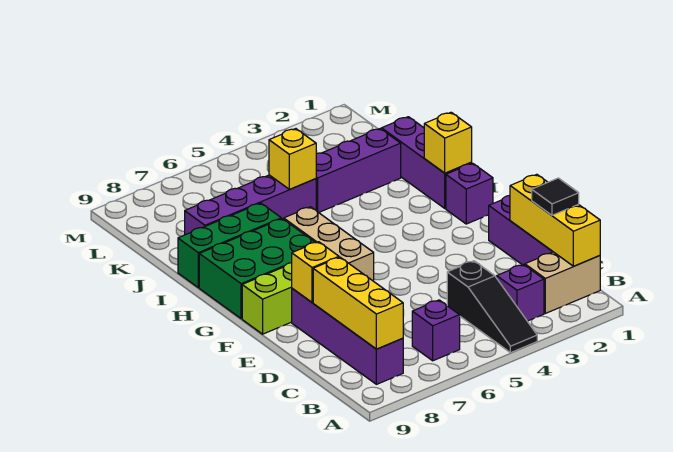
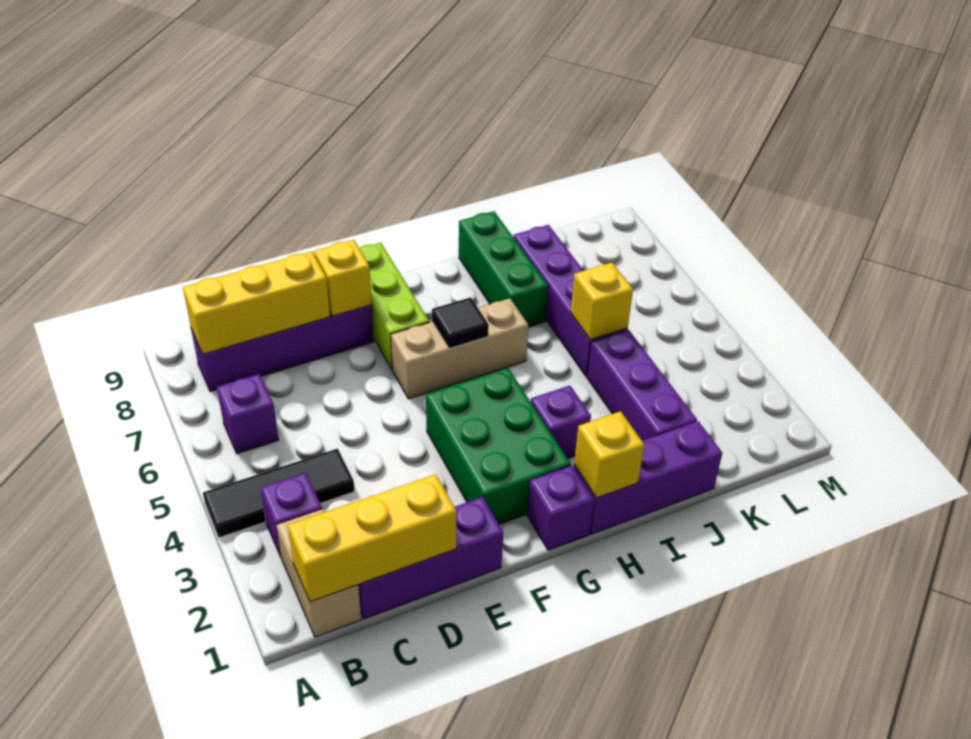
black 1x3 slope [447,261,537,353] -> black 1x3 tile [203,449,355,538]
black 1x1 tile [532,178,579,215] -> black 1x1 tile moved to [432,297,489,349]
green 2x3 brick [199,219,315,319] -> green 2x3 brick moved to [426,368,571,524]
none -> purple 1x1 brick [530,386,591,458]

